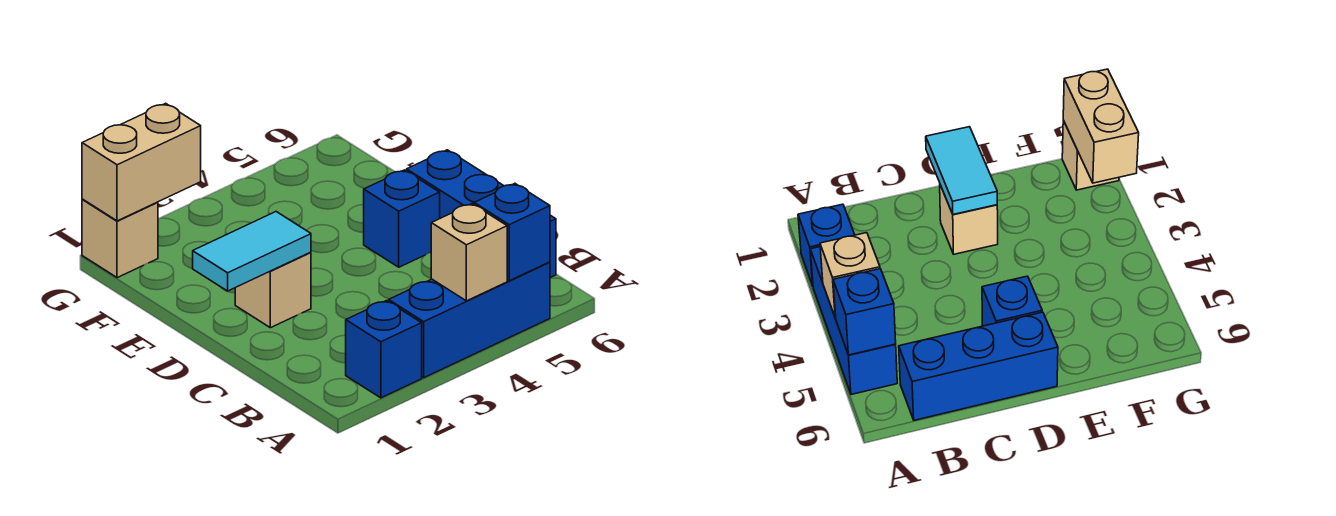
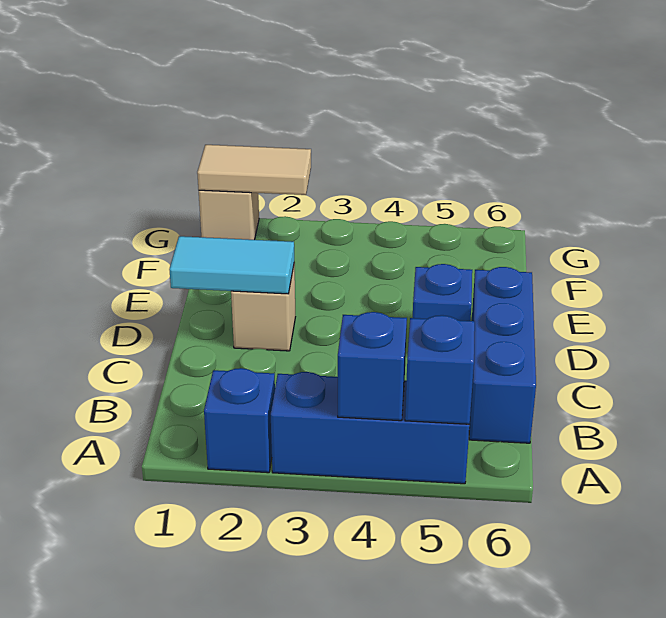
tan 1x1 brick [431,204,507,301] -> blue 1x1 brick [338,312,407,421]
tan 1x2 brick [82,103,201,221] -> tan 1x2 tile [197,145,311,195]

